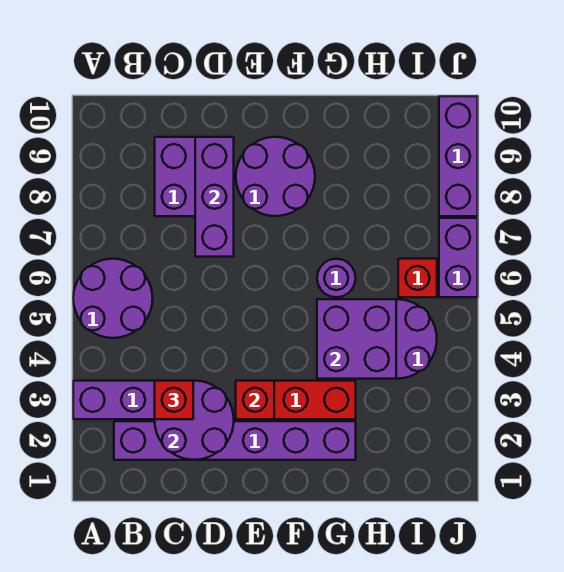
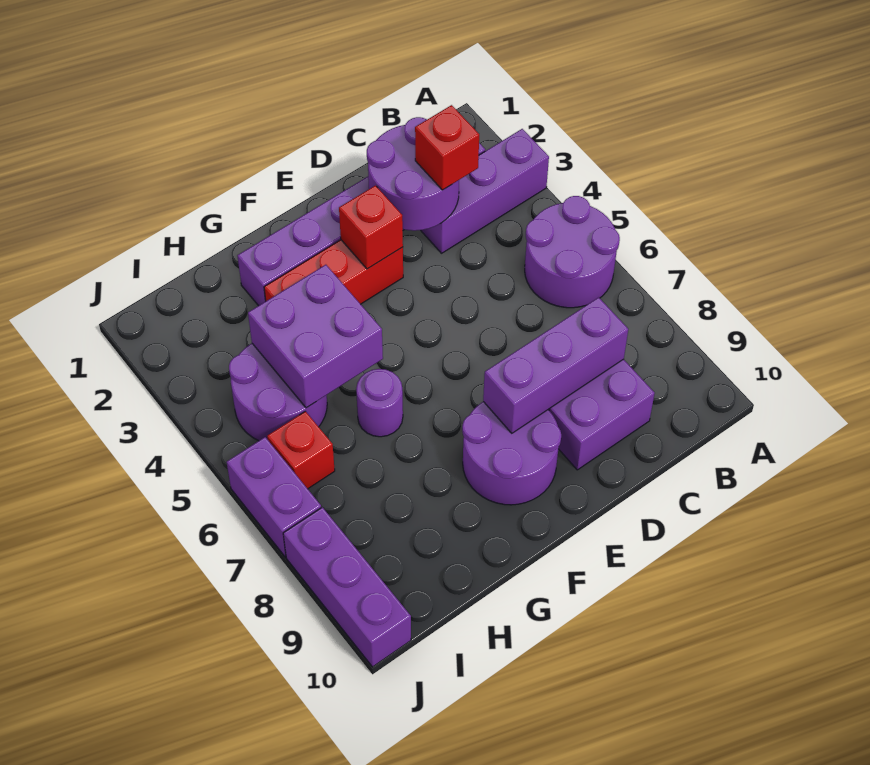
purple 1x3 brick [195,137,234,257] -> purple 1x3 brick turned to [483,297,628,433]

